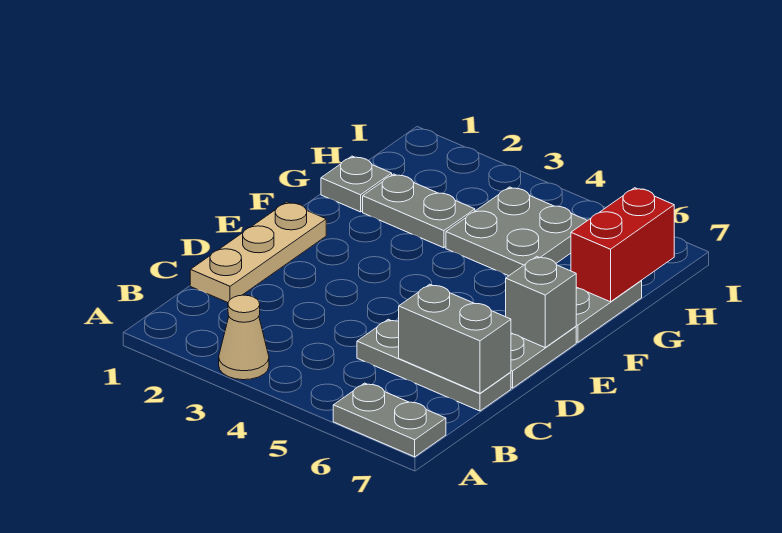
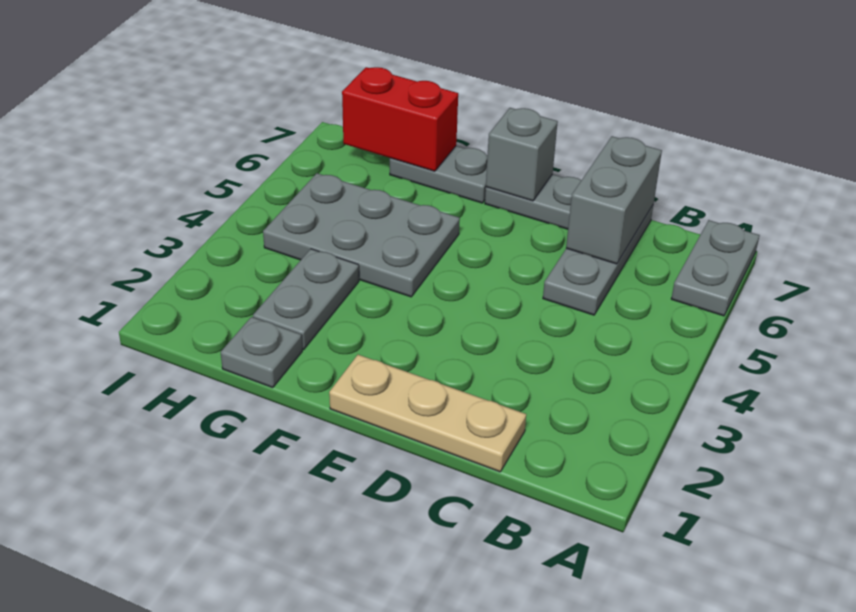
tan 1x1 cone [219,295,269,380] -> none
grey 2x2 plate [446,187,588,276] -> grey 2x3 plate [263,173,460,297]

